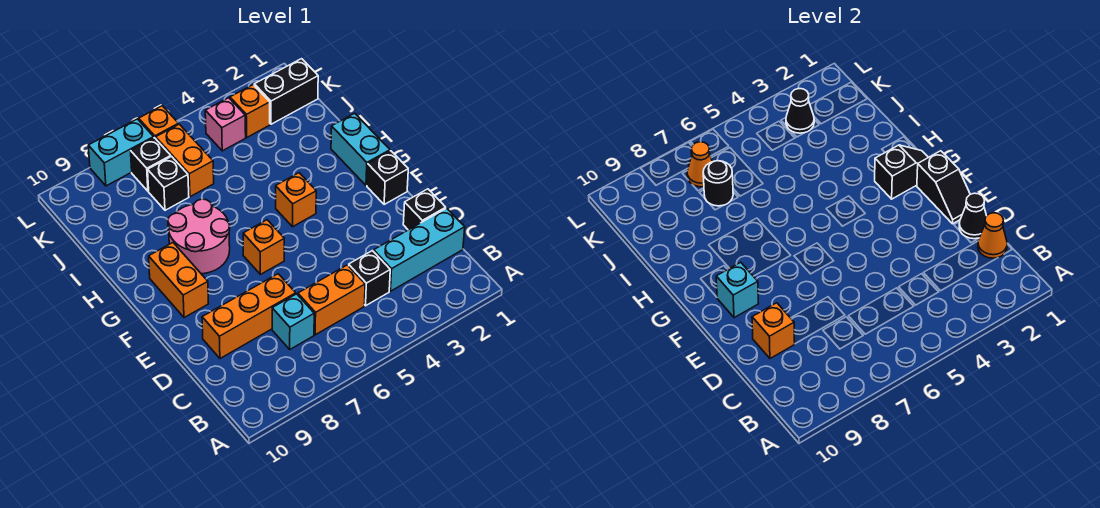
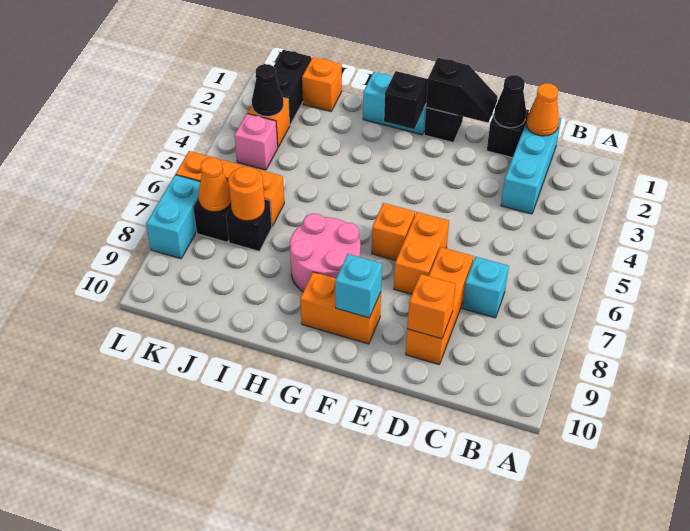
black 1x1 brick [349,251,390,306] -> none
orange 1x2 brick [298,265,365,335] -> orange 1x2 brick moved to [394,212,449,294]
orange 1x1 brick [276,173,316,227] -> orange 1x1 brick moved to [302,57,342,111]
black 1x1 round brick [703,161,733,206] -> orange 1x1 round brick [228,167,265,221]

